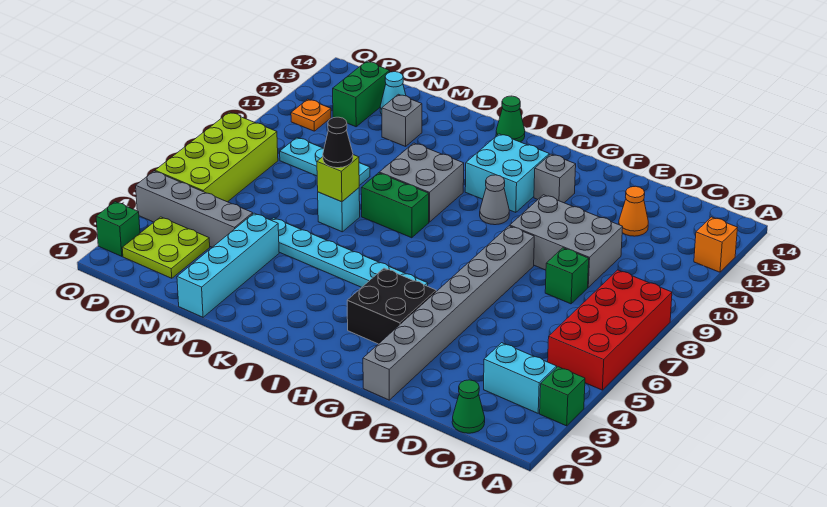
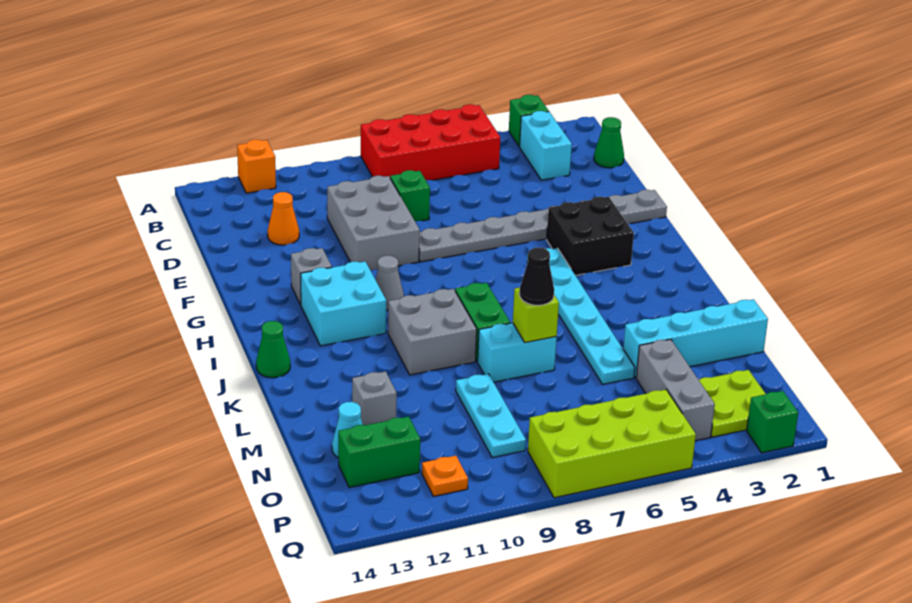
grey 1x8 brick [363,226,534,400] -> grey 1x8 plate [419,190,667,262]
cyan 1x1 brick [318,188,360,232] -> cyan 1x2 brick [478,323,557,382]
grey 1x4 brick [136,171,253,247] -> grey 1x3 brick [636,339,715,441]

